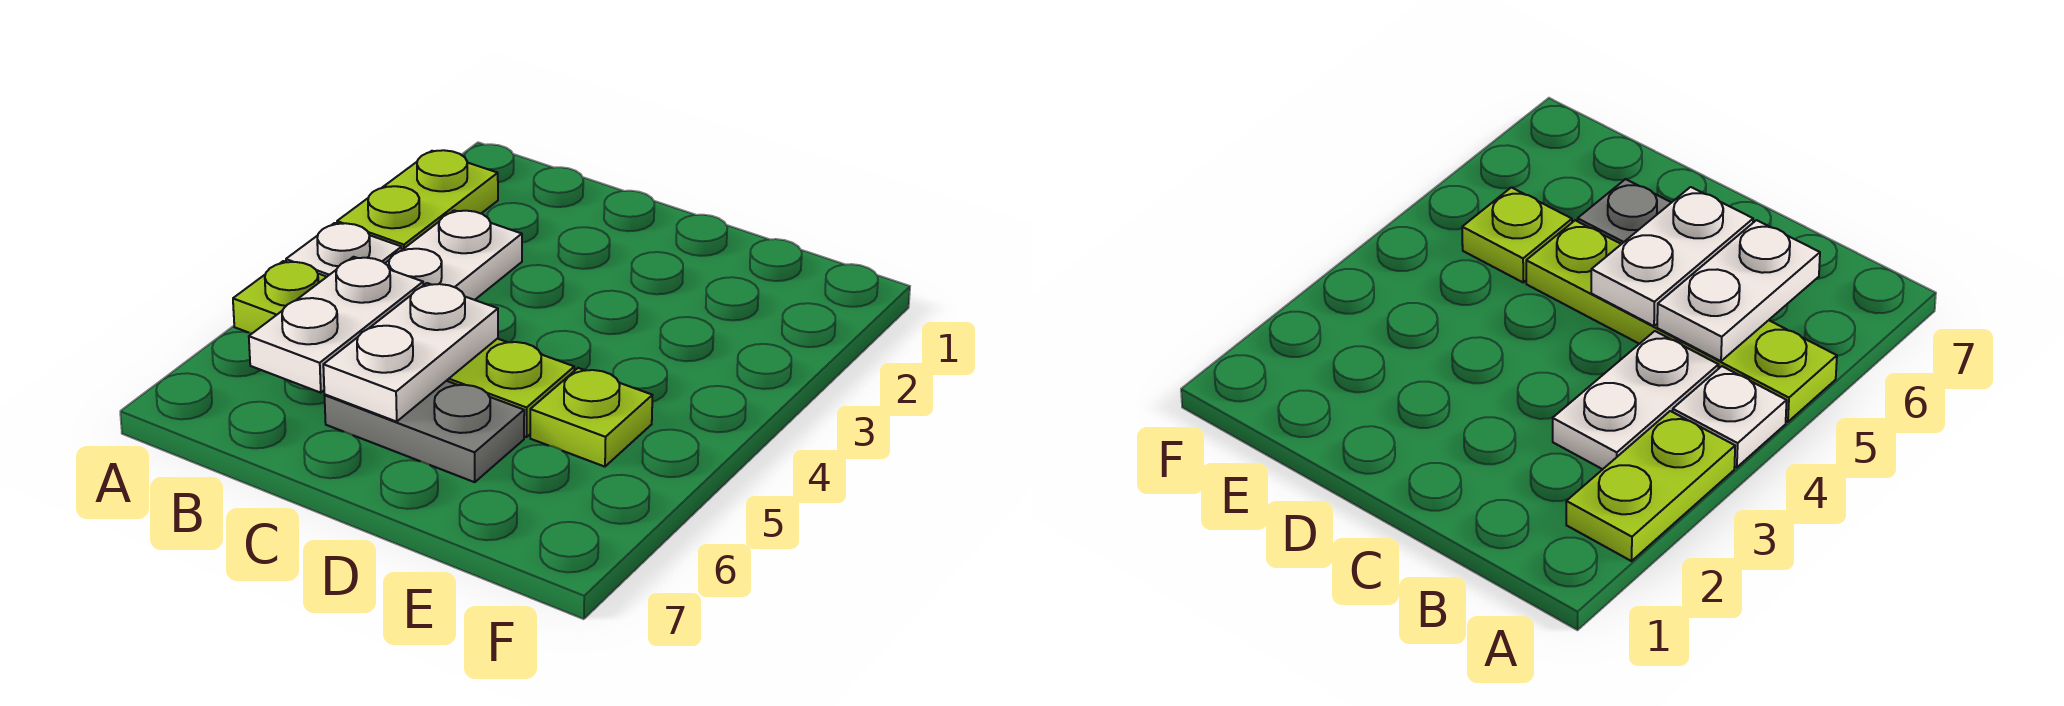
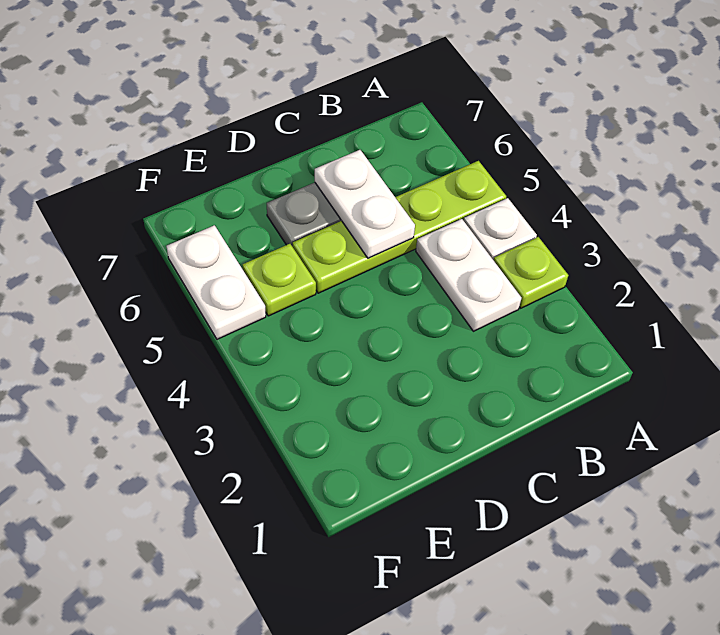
lime 1x2 plate [337,150,498,250] -> lime 1x1 plate [494,237,568,308]
white 1x2 plate [249,257,423,393] -> white 1x2 plate moved to [167,225,266,339]

